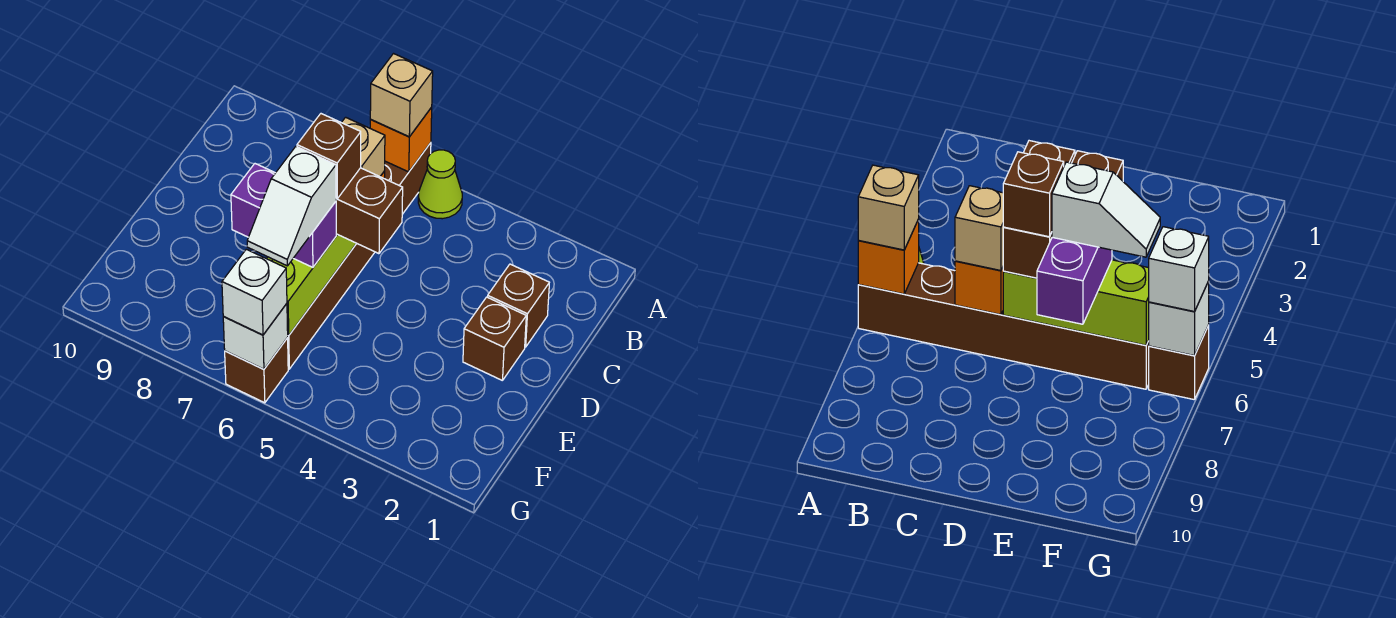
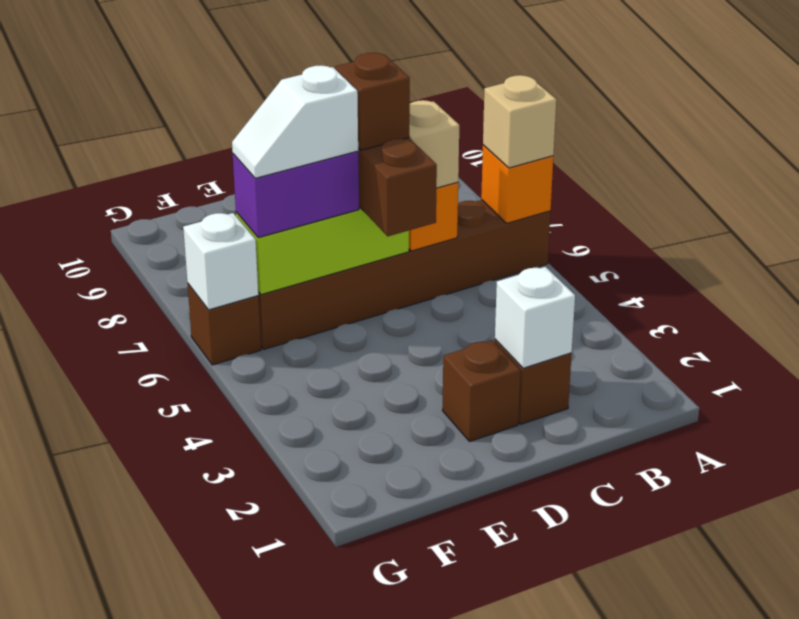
lime 1x1 cone [418,150,462,219] -> none
purple 1x2 brick [231,164,336,267] -> purple 1x2 brick turned to [233,151,359,238]
white 1x1 brick [222,249,287,335] -> white 1x1 brick moved to [495,267,575,368]

